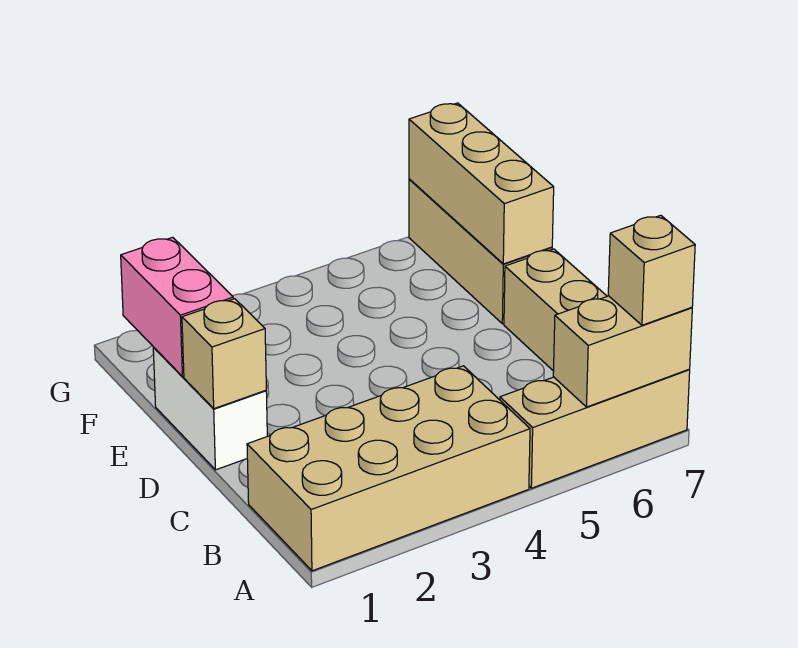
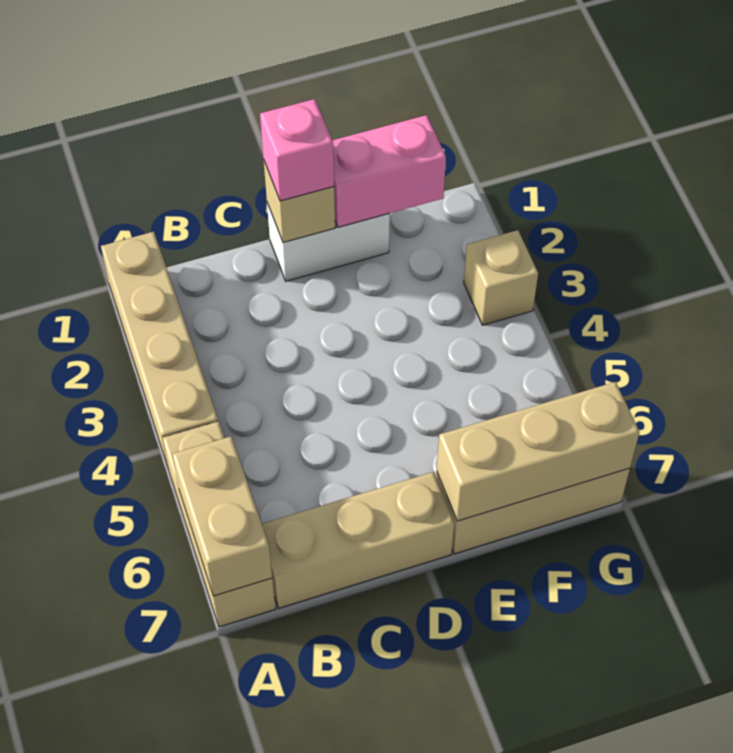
tan 2x4 brick [247,366,530,571] -> tan 1x4 brick [101,232,218,467]
tan 1x1 brick [608,215,695,325] -> tan 1x1 brick moved to [464,230,538,325]
none -> pink 1x1 brick [260,99,334,201]

